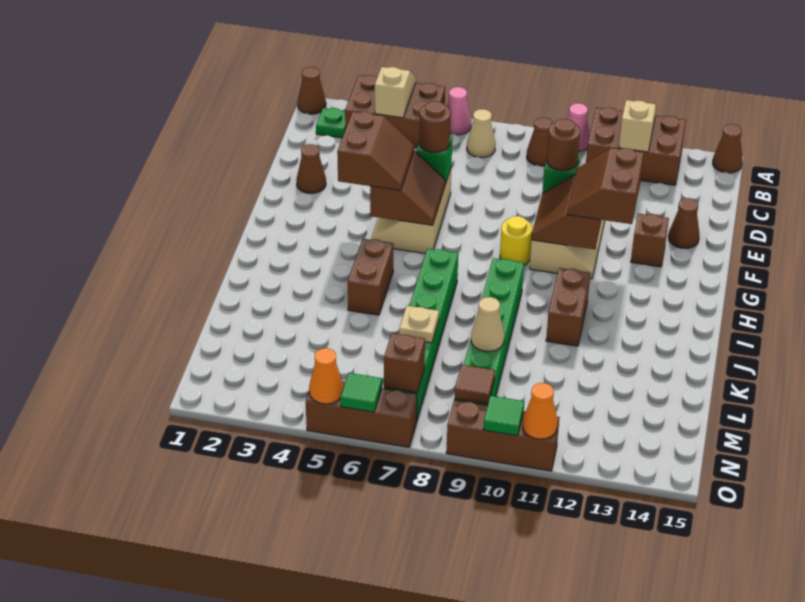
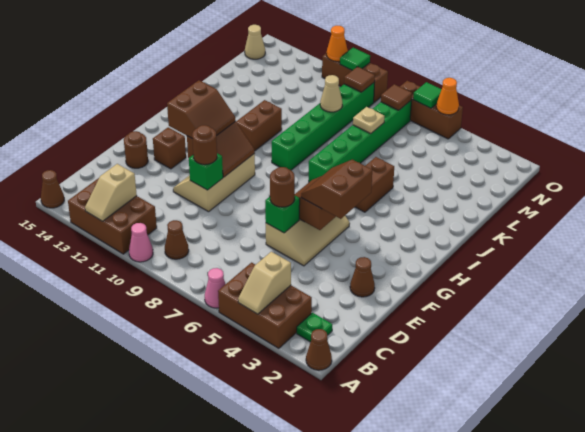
tan 1x1 cone [467,109,496,158] -> tan 1x1 cone moved to [245,25,265,59]
brown 1x1 cone [668,198,700,248] -> brown 1x1 round brick [124,131,148,168]
yellow 1x1 round brick [500,216,532,265] -> none
brown 1x1 brick [384,333,425,392] -> brown 1x1 tile [381,84,412,110]

